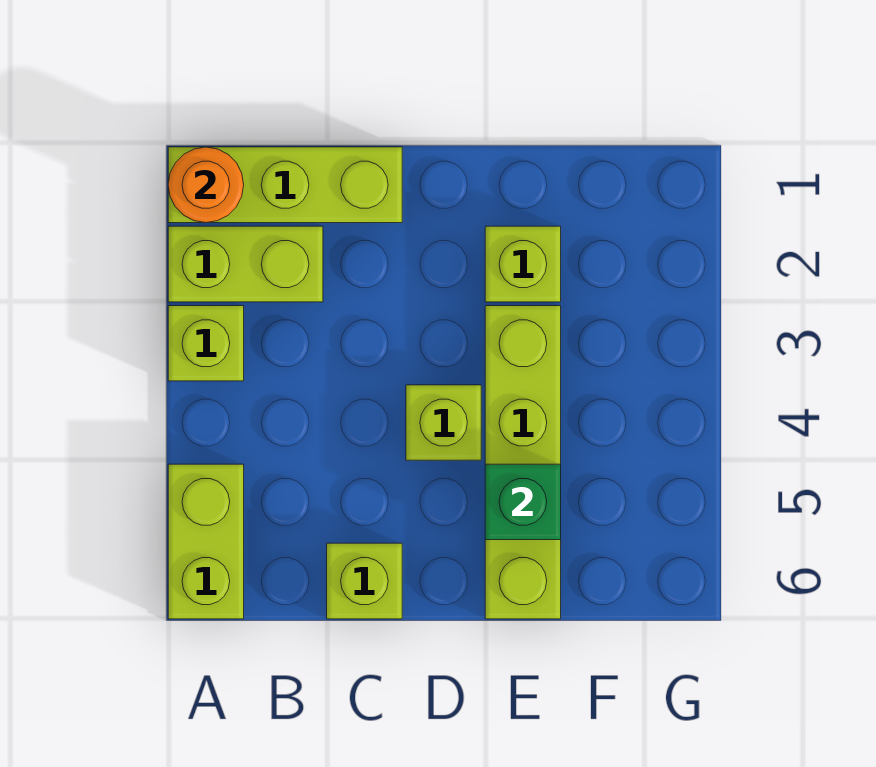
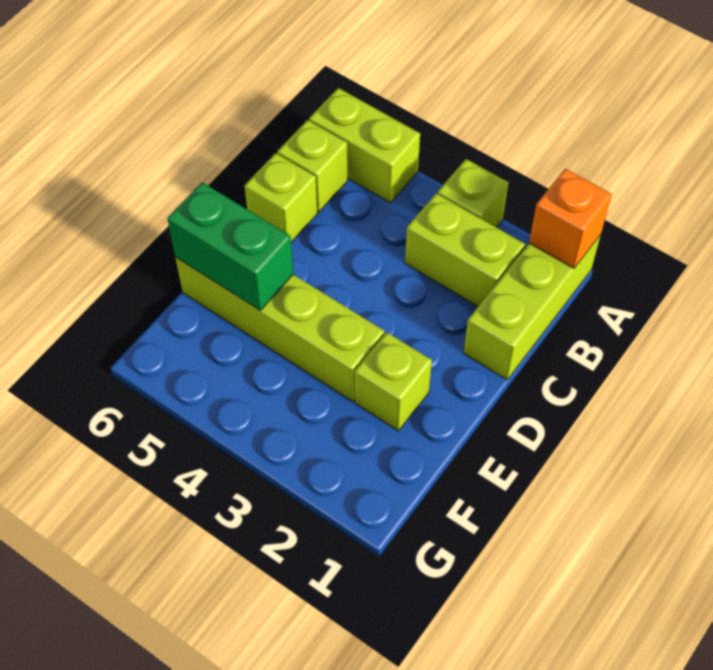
orange 1x1 round brick [168,147,244,223] -> orange 1x1 brick [529,169,612,268]
lime 1x2 brick [168,226,323,302] -> lime 1x2 brick turned to [405,193,525,306]
lime 1x1 brick [406,385,481,460] -> lime 1x1 brick moved to [277,120,348,212]
green 1x1 brick [485,464,561,540] -> green 1x2 brick [167,182,293,310]

